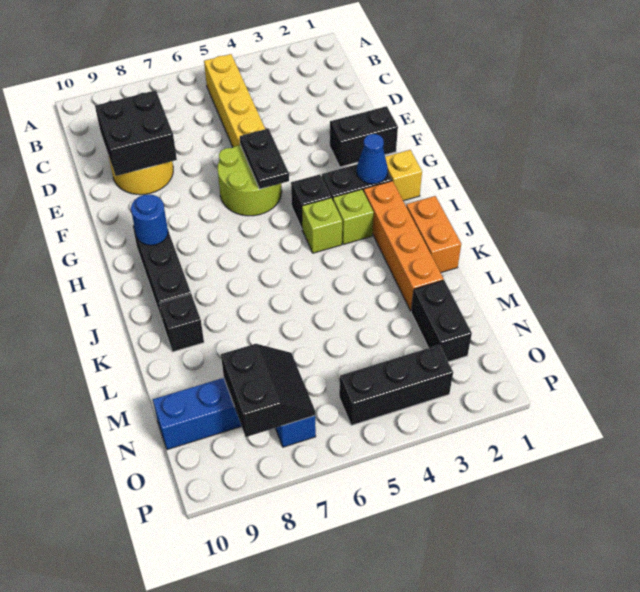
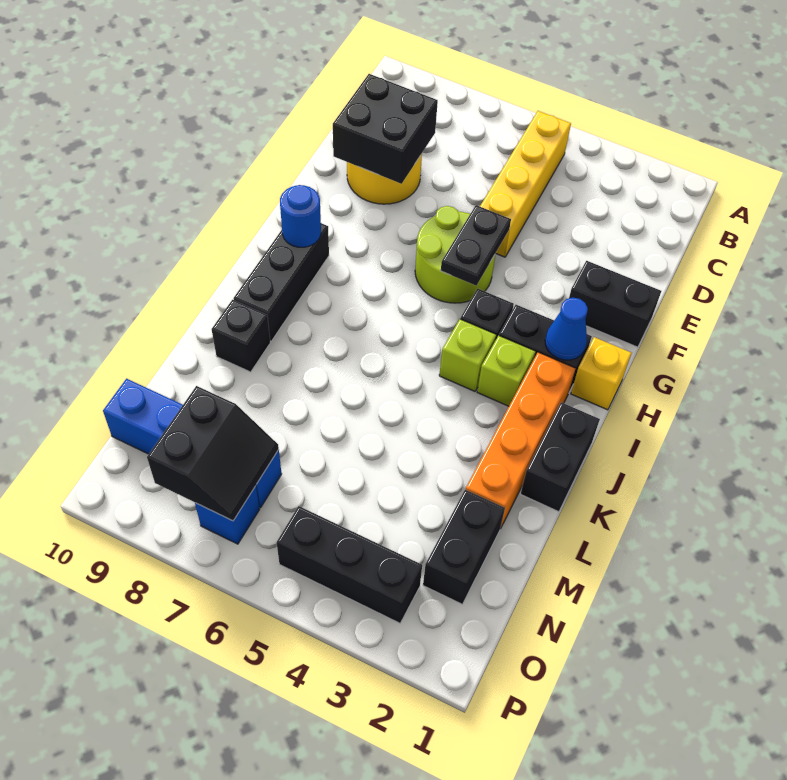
orange 1x2 brick [406,196,461,273] -> black 1x2 brick [521,402,600,512]

